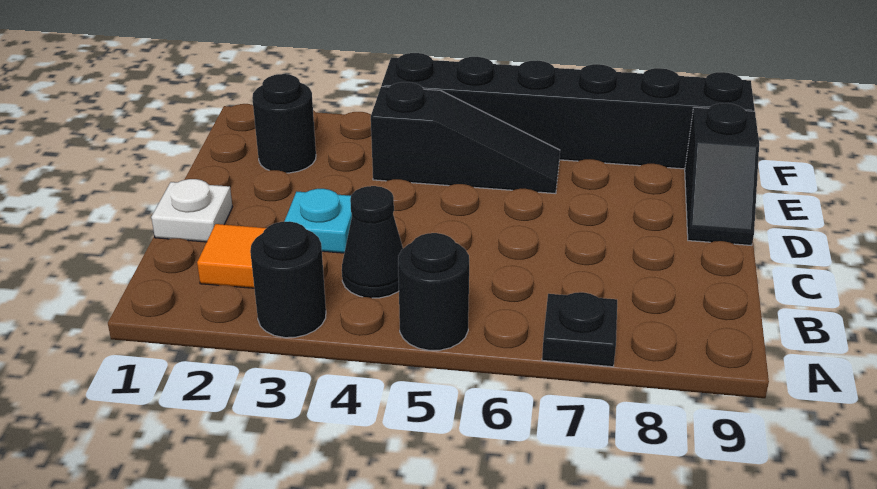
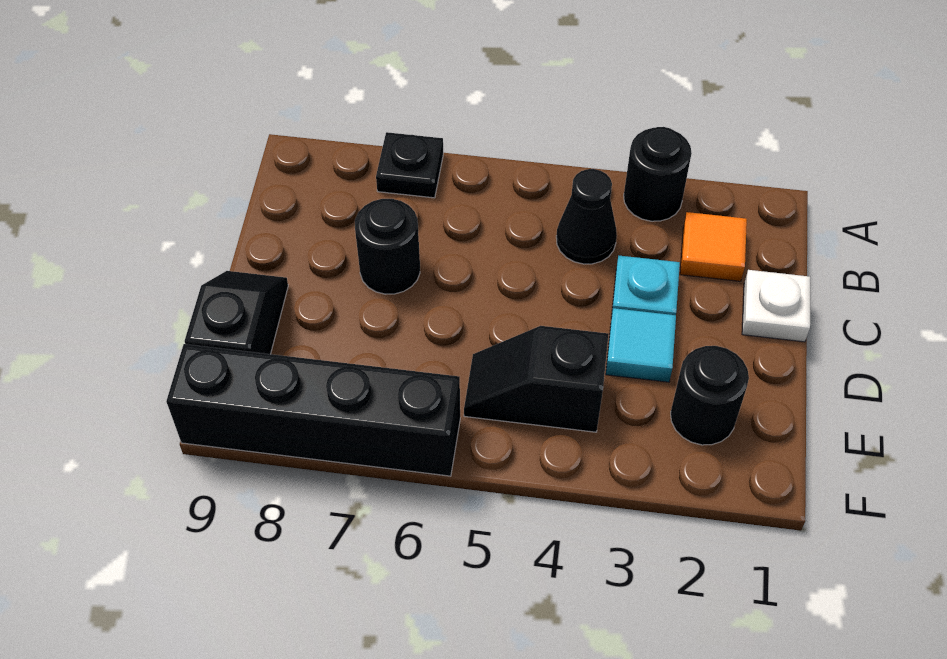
black 1x1 round brick [398,233,469,350] -> black 1x1 round brick moved to [355,199,420,294]
none -> cyan 1x1 tile [606,308,676,382]
black 1x3 slope [371,82,560,194] -> black 1x2 slope [464,326,609,432]
black 1x6 brick [381,53,755,169] -> black 1x4 brick [166,344,460,476]

